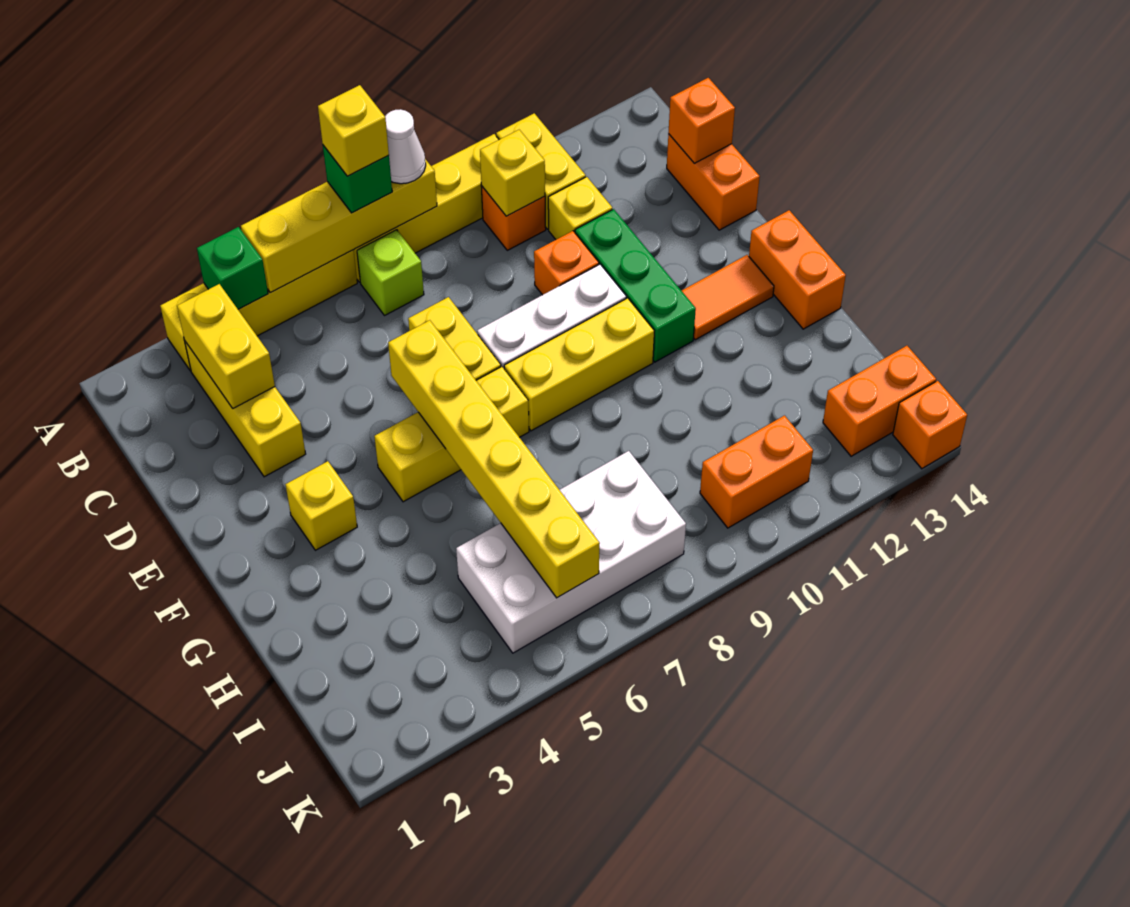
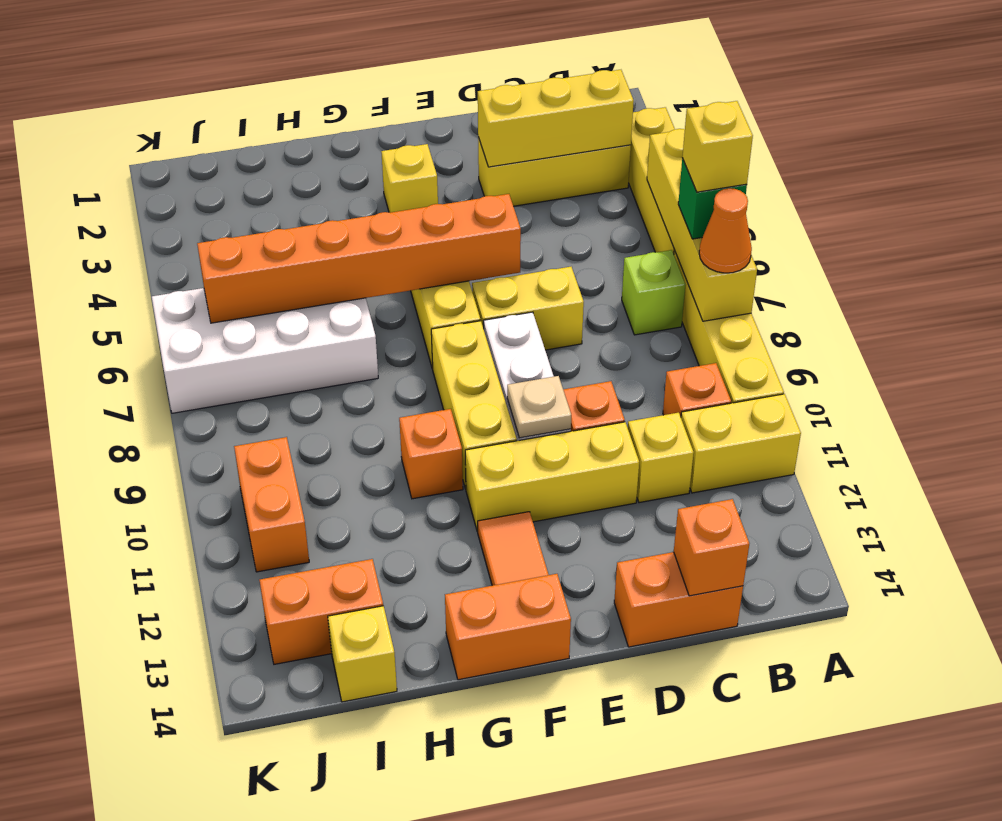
green 1x1 brick [197,227,268,309] -> none
white 1x1 cone [385,109,426,184] -> orange 1x1 cone [699,188,752,273]
yellow 1x2 brick [177,284,275,408] -> yellow 1x3 brick [478,70,634,167]
yellow 1x1 brick [480,130,545,216] -> yellow 1x1 brick moved to [328,606,397,702]
green 1x3 brick [575,209,696,362] -> yellow 1x3 brick [465,422,639,532]
yellow 1x6 brick [388,320,600,598] -> orange 1x6 brick [197,194,521,323]
none -> tan 1x1 plate [507,376,571,438]
white 2x4 brick [456,451,686,653] -> white 2x4 brick turned to [152,288,378,413]
orange 1x2 brick [823,346,936,456] -> orange 1x2 brick turned to [259,559,383,664]
orange 1x1 brick [893,381,967,469] -> orange 1x1 brick moved to [399,409,463,499]

